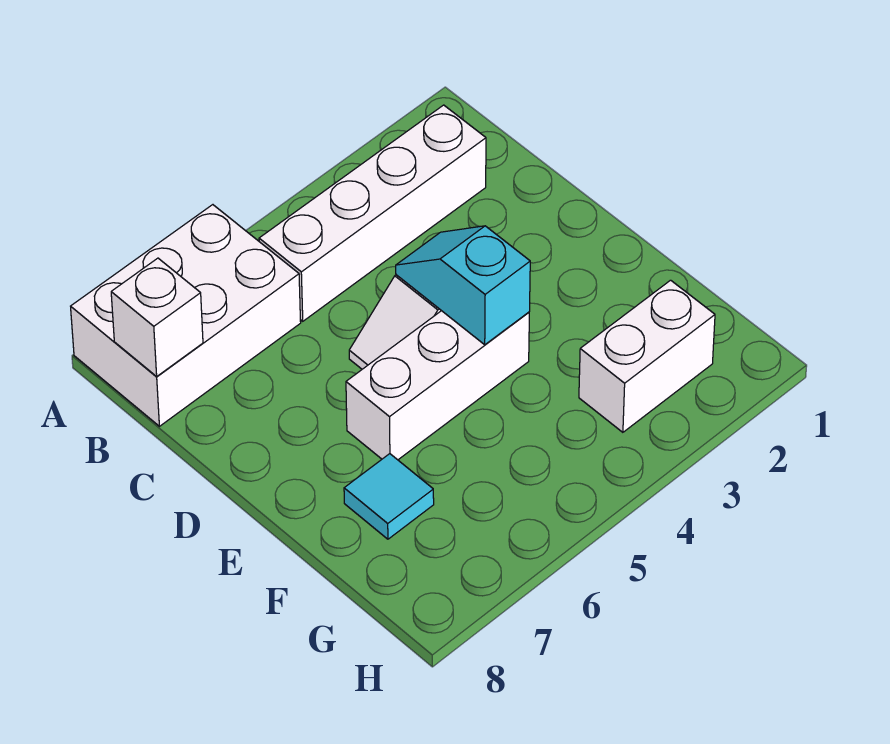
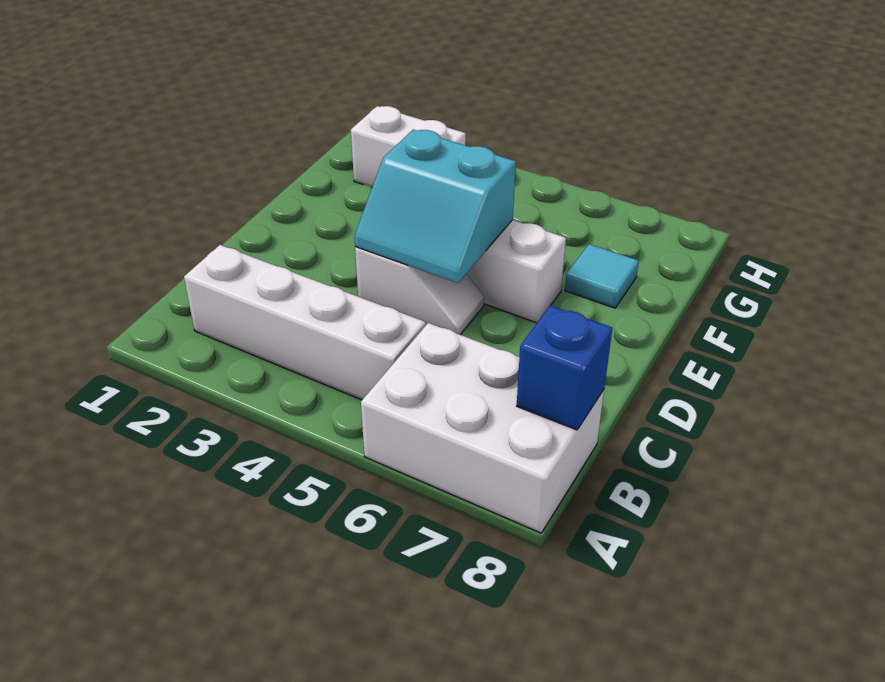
white 1x1 brick [111,258,203,376] -> blue 1x1 brick [517,306,612,430]
cyan 1x2 slope [396,226,530,345] -> cyan 2x2 slope [354,130,516,283]

